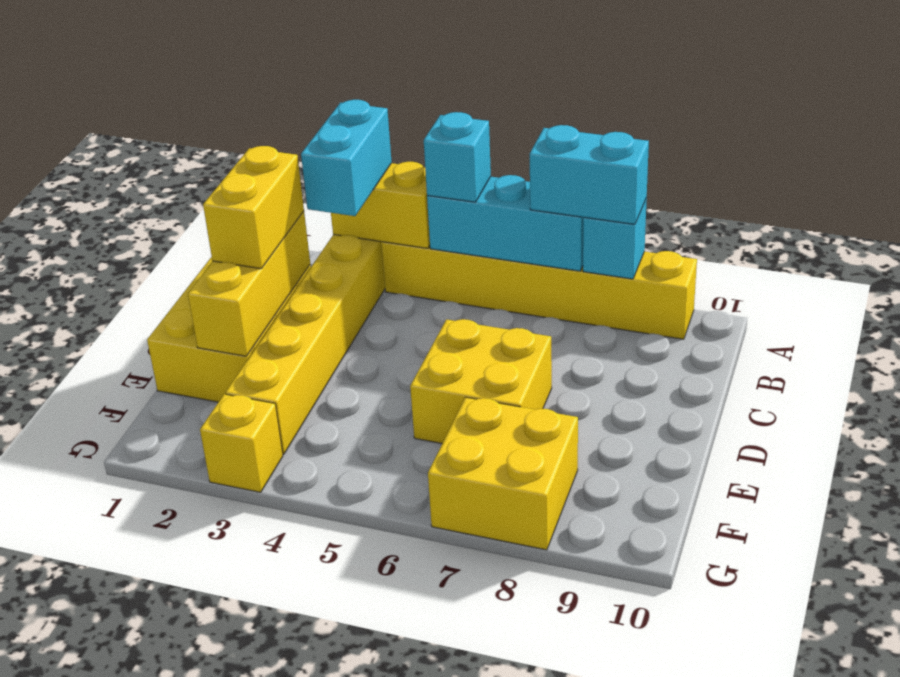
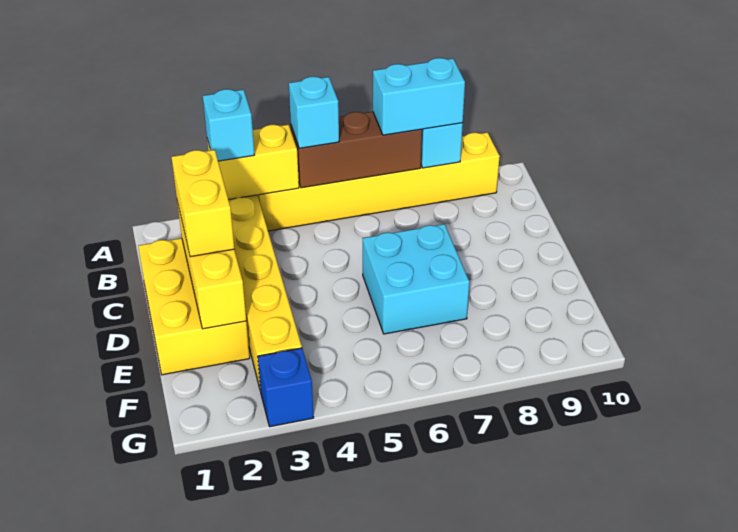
cyan 1x2 brick [301,100,392,216] -> cyan 1x1 brick [203,89,254,161]
cyan 1x3 brick [427,175,584,271] -> brown 1x3 brick [291,112,422,188]
yellow 2x2 brick [410,319,552,443] -> cyan 2x2 brick [362,224,469,334]
yellow 2x2 brick [428,397,578,550] -> none
yellow 1x1 brick [200,394,283,492] -> blue 1x1 brick [258,348,314,427]

